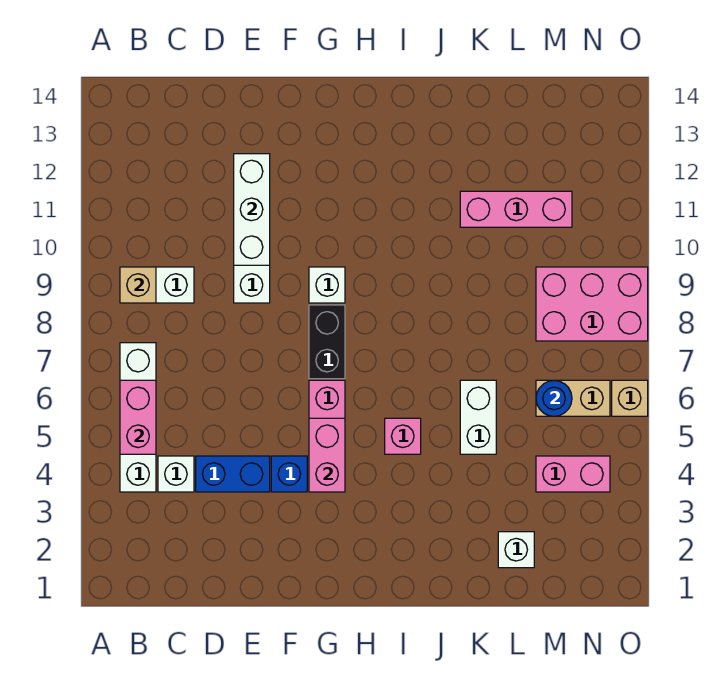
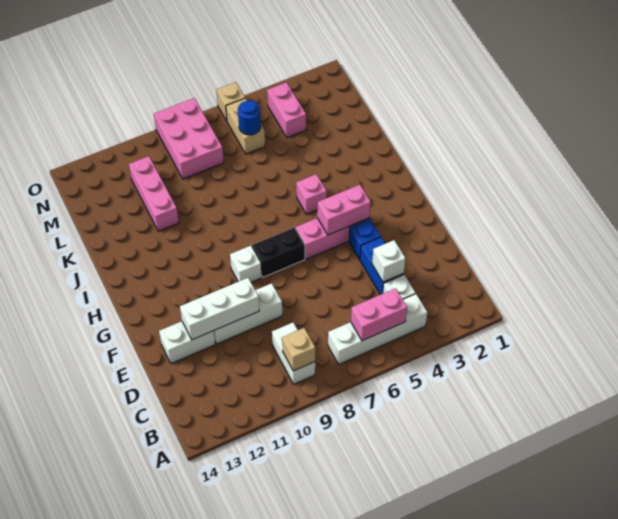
white 1x2 brick [460,380,496,454] -> white 1x2 brick moved to [159,321,215,364]
white 1x1 brick [498,532,534,568] -> white 1x1 brick moved to [372,240,405,282]

